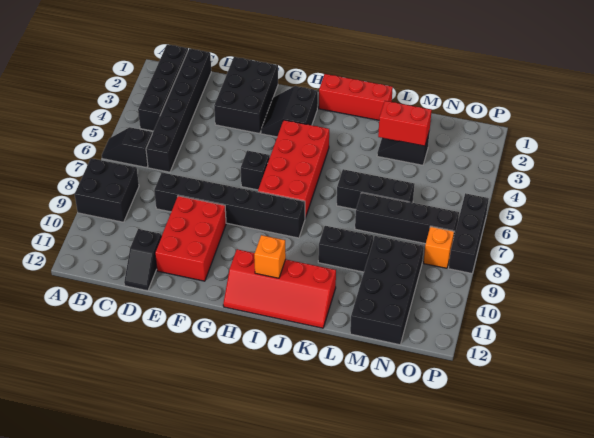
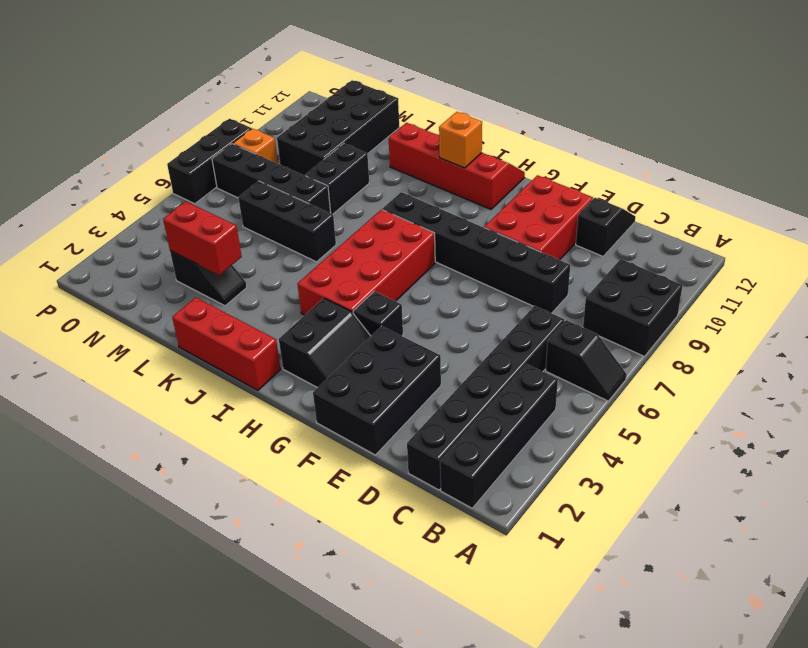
black 1x1 brick [241,151,270,190] -> black 1x1 brick moved to [353,291,403,336]
black 1x2 brick [318,226,373,272] -> black 1x2 brick turned to [305,144,369,214]

